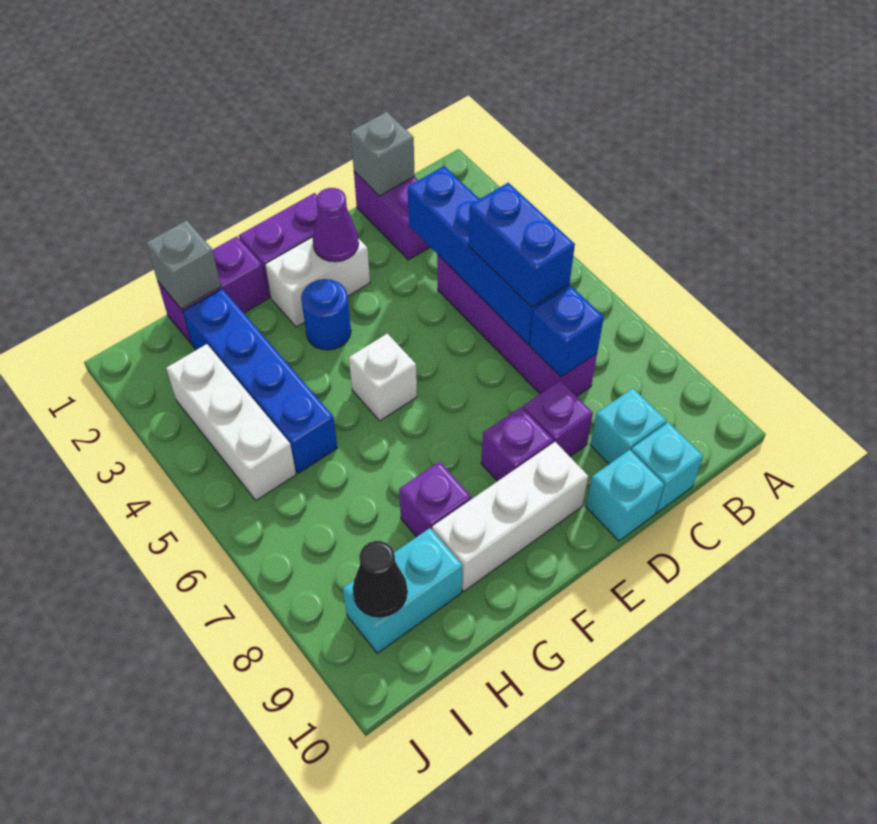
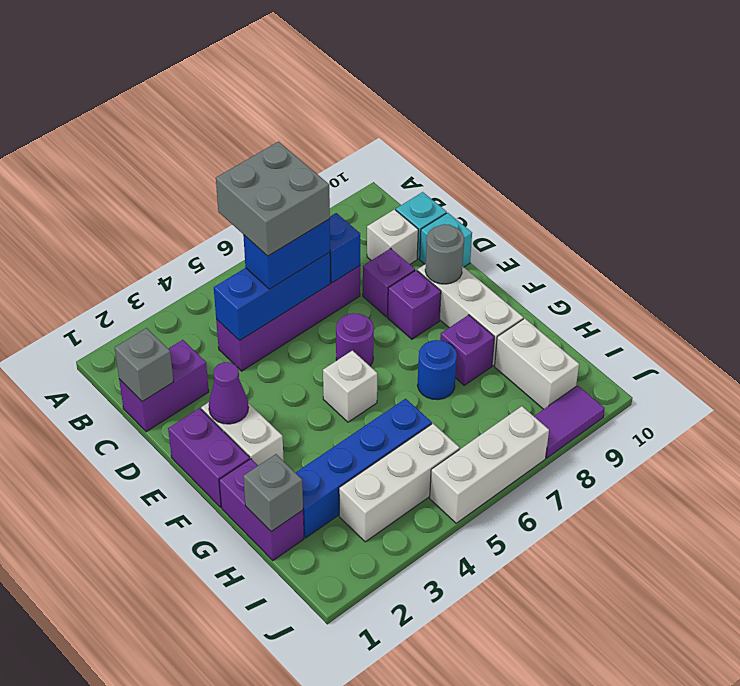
none -> grey 2x2 brick [216,142,330,256]
blue 1x4 brick [408,166,569,344] -> blue 1x3 brick [214,252,331,341]
cyan 1x1 brick [590,388,667,464] -> white 1x1 brick [367,209,418,264]
none -> purple 1x1 round brick [336,313,374,366]
none -> grey 1x1 round brick [425,224,464,284]
blue 1x1 round brick [301,279,351,350] -> blue 1x1 round brick moved to [417,340,457,400]
cyan 1x2 brick [343,528,463,653] -> white 1x2 brick [495,318,579,409]
black 1x1 cone [353,541,407,617] -> none
none -> white 1x3 brick [430,406,549,523]
none -> purple 1x2 tile [534,385,605,458]

